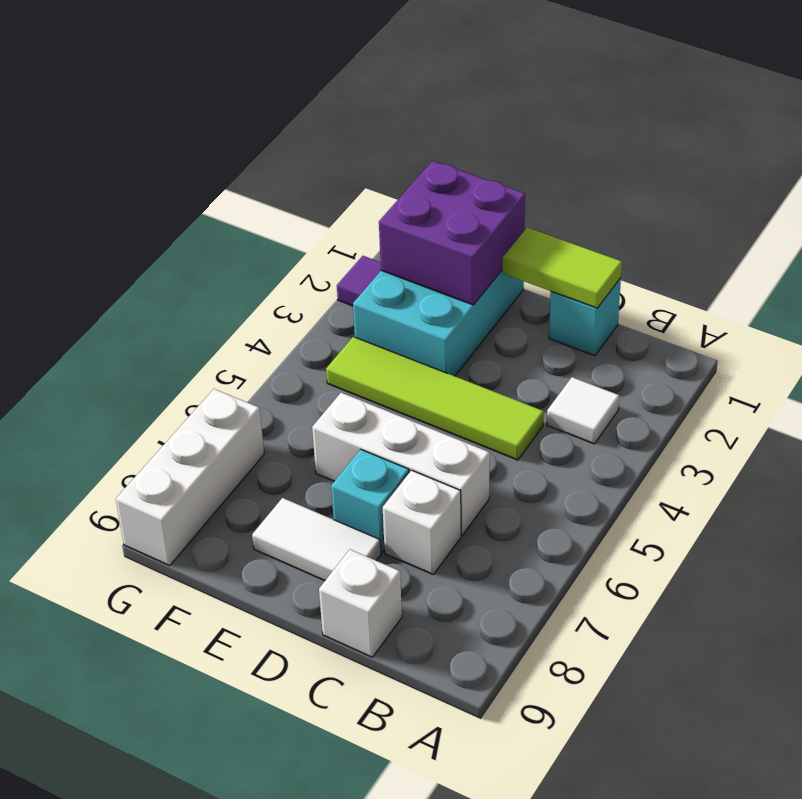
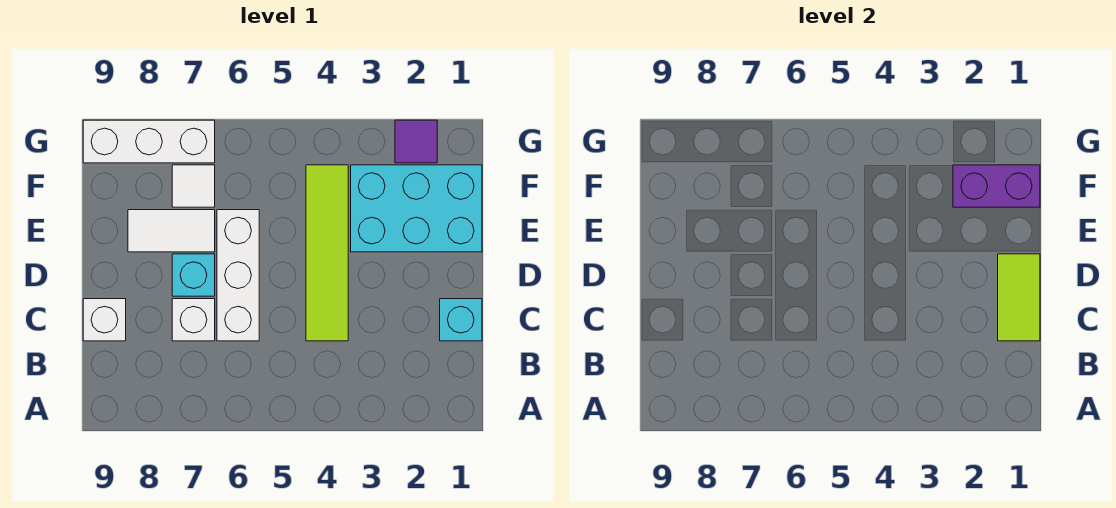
white 1x1 tile [547,377,619,444] -> white 1x1 tile moved to [172,165,215,207]
white 1x2 tile [252,498,381,581] -> white 1x2 tile turned to [128,210,215,252]
purple 2x2 brick [379,161,525,305] -> purple 1x2 brick [953,165,1040,207]

